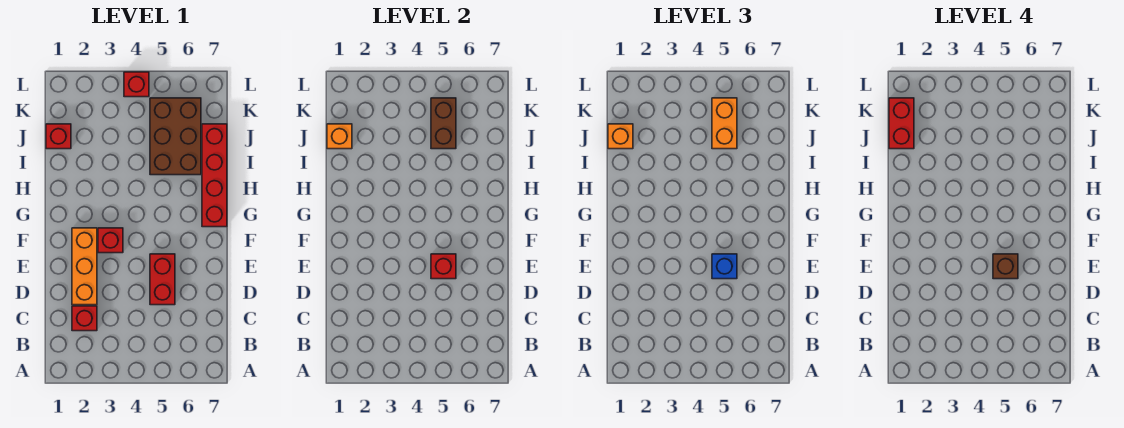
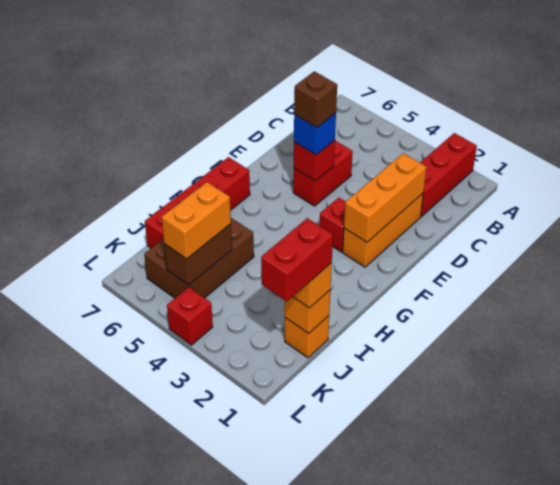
red 1x1 brick [72,306,97,331] -> red 1x3 brick [420,133,477,216]
none -> orange 1x3 brick [344,153,426,242]
red 1x1 brick [46,124,71,149] -> orange 1x1 brick [285,316,329,358]

